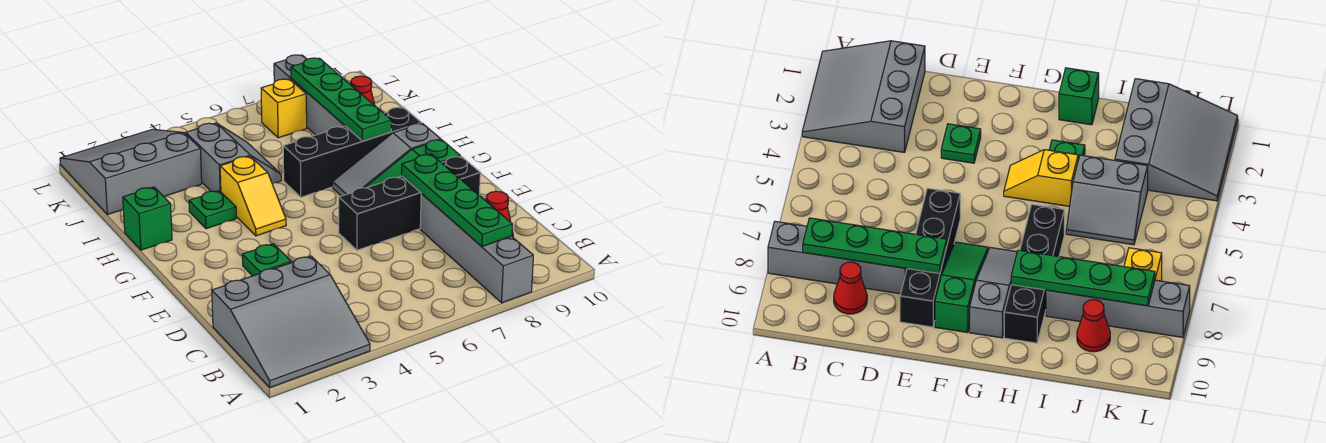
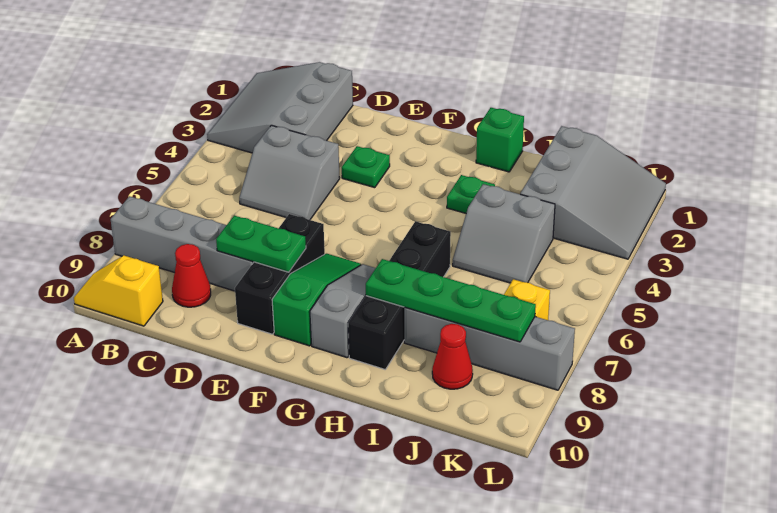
green 1x4 plate [402,154,512,247] -> green 1x2 plate [216,216,306,272]
none -> grey 2x2 slope [239,125,340,220]
black 1x4 brick [339,156,480,250] -> black 1x3 brick [235,214,325,334]
yellow 1x2 slope [220,156,286,236] -> yellow 1x2 slope moved to [74,256,163,326]

